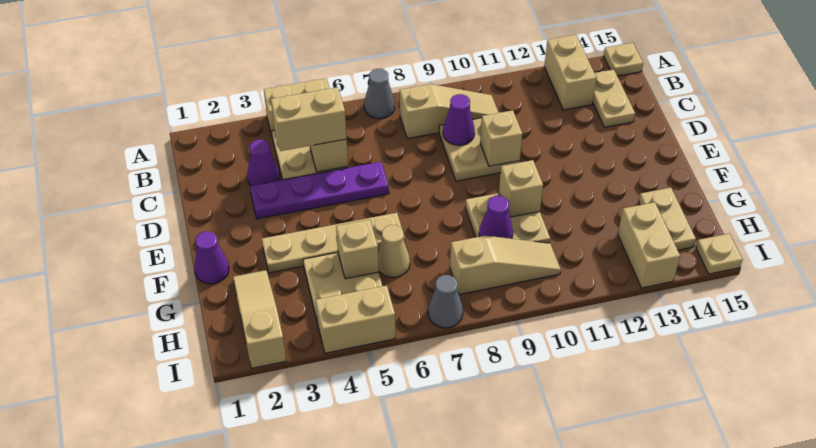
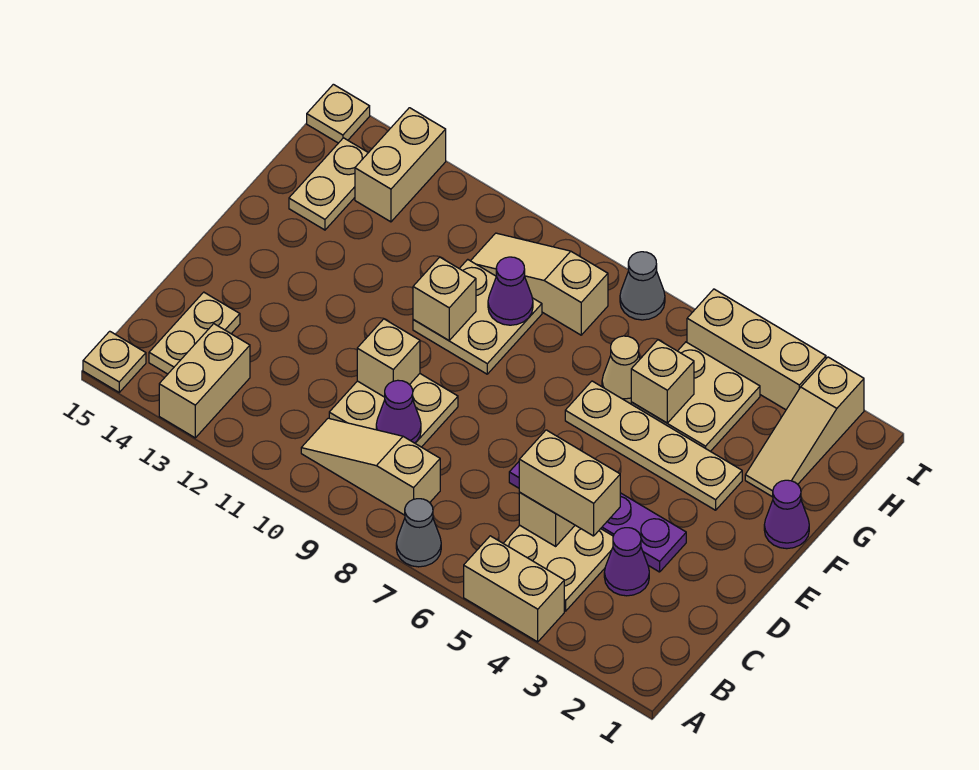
tan 1x2 brick [316,286,395,353] -> tan 1x3 brick [687,289,826,410]

